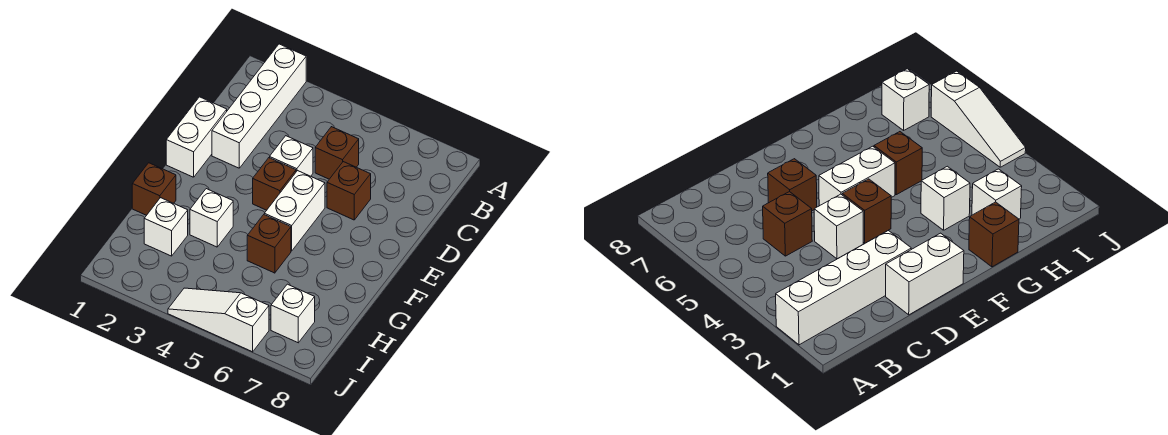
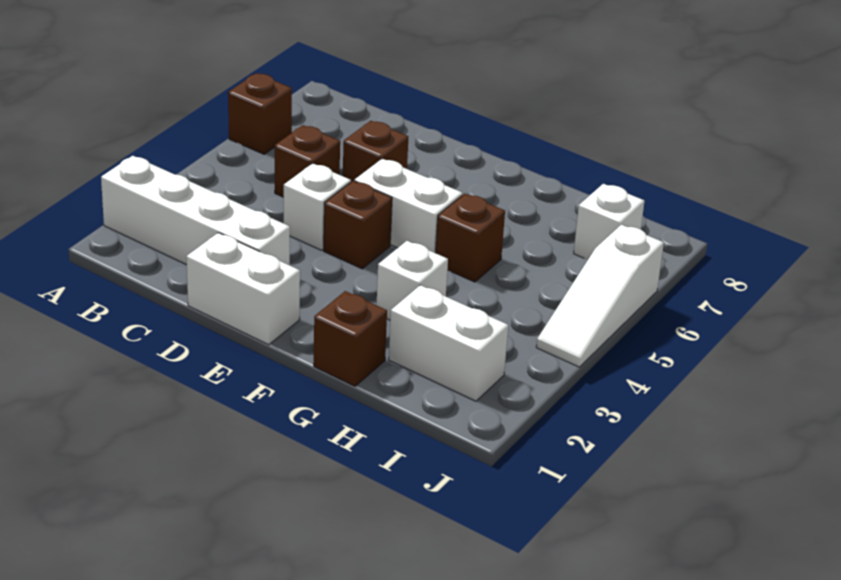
none -> brown 1x1 brick [228,73,292,154]
white 1x1 brick [144,198,188,256] -> white 1x2 brick [389,285,508,401]

